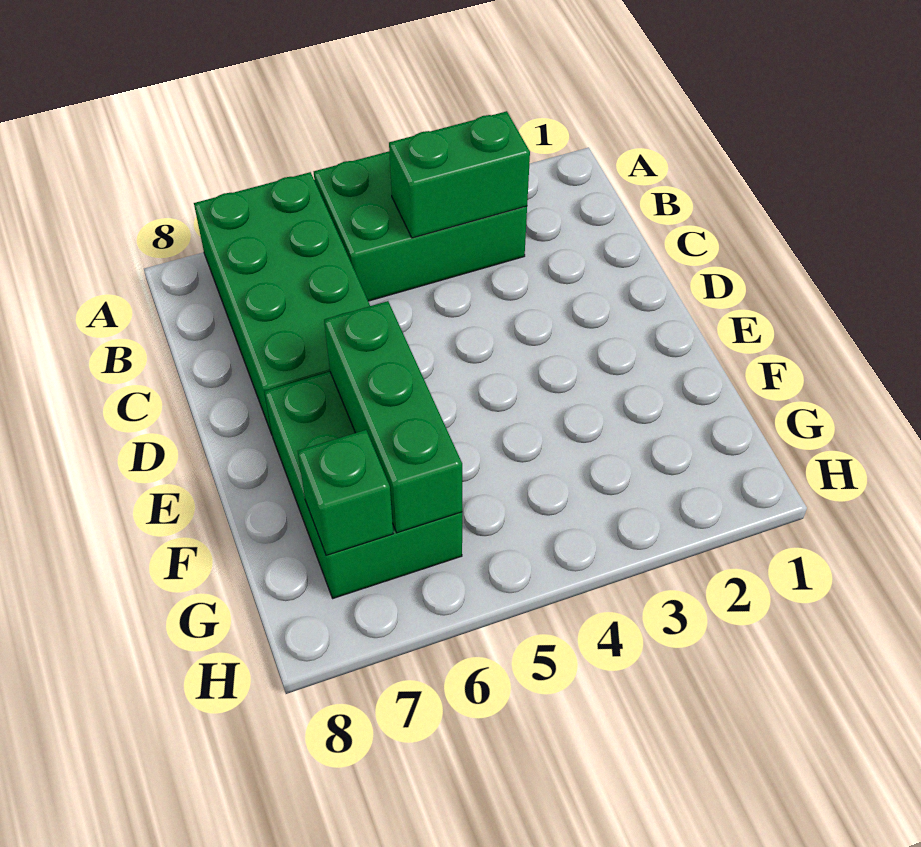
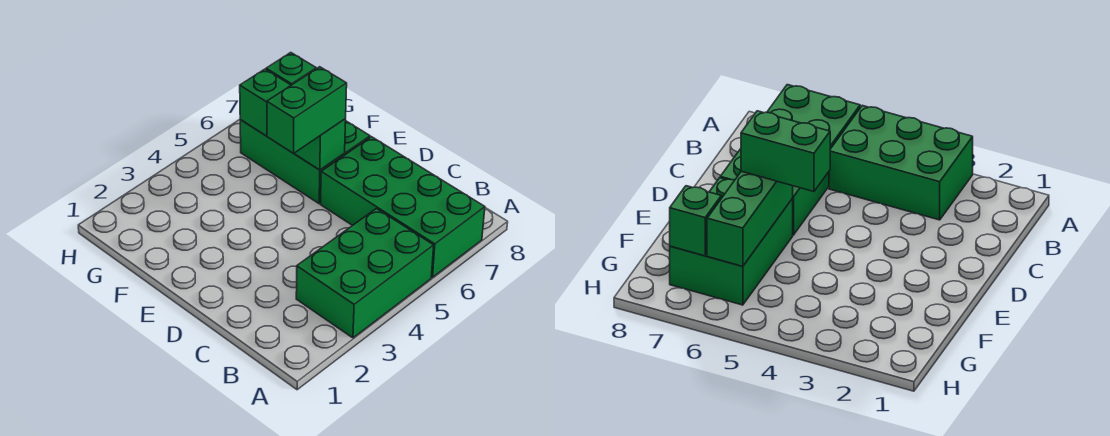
green 1x2 brick [389,111,530,238] -> green 1x2 brick moved to [267,67,347,154]

